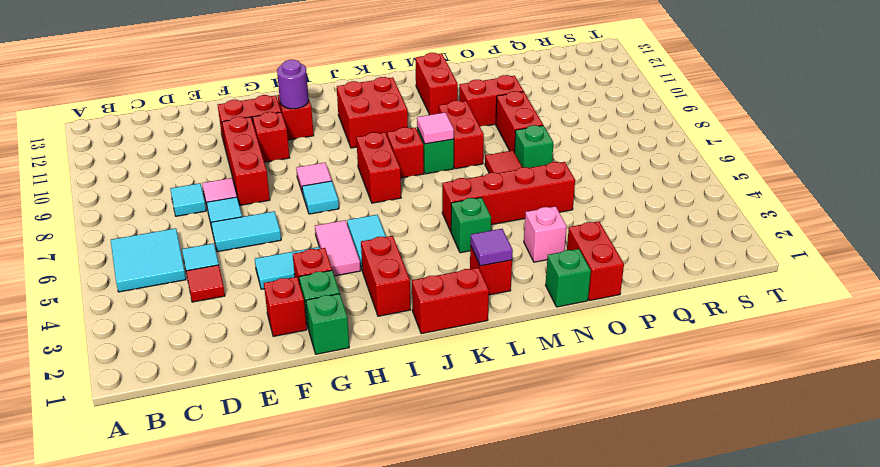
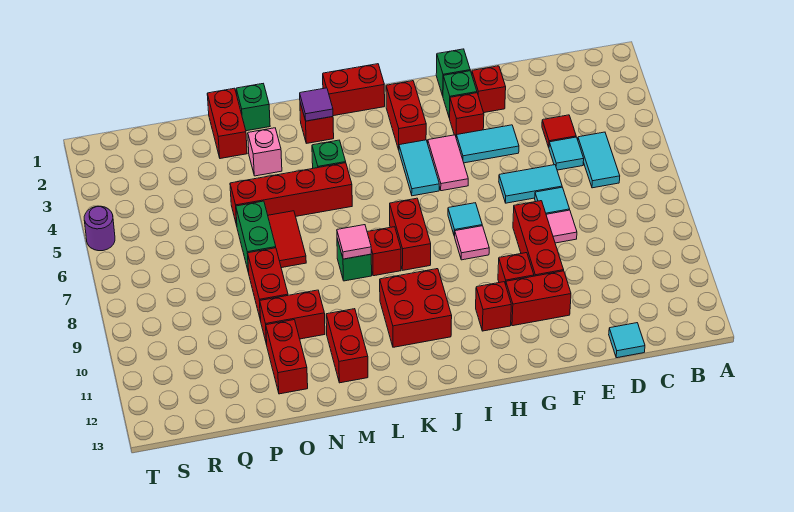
cyan 2x2 tile [111,228,186,292] -> cyan 1x2 tile [578,132,620,188]
cyan 1x1 tile [170,183,206,216] -> cyan 1x1 tile moved to [609,323,645,358]
purple 1x1 round brick [277,60,309,109] -> purple 1x1 round brick moved to [84,206,115,251]
red 1x2 brick [439,101,484,169] -> red 1x2 brick moved to [266,320,308,394]
green 1x1 brick [515,125,553,168] -> green 1x2 brick [236,201,276,273]

